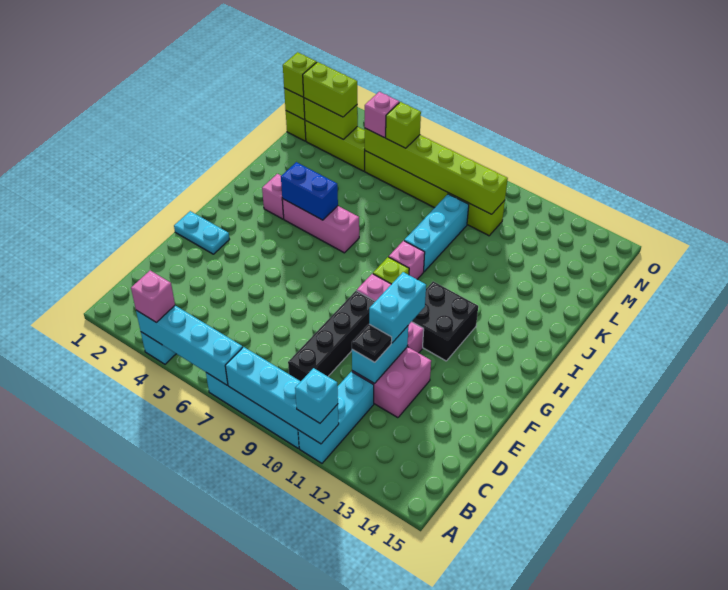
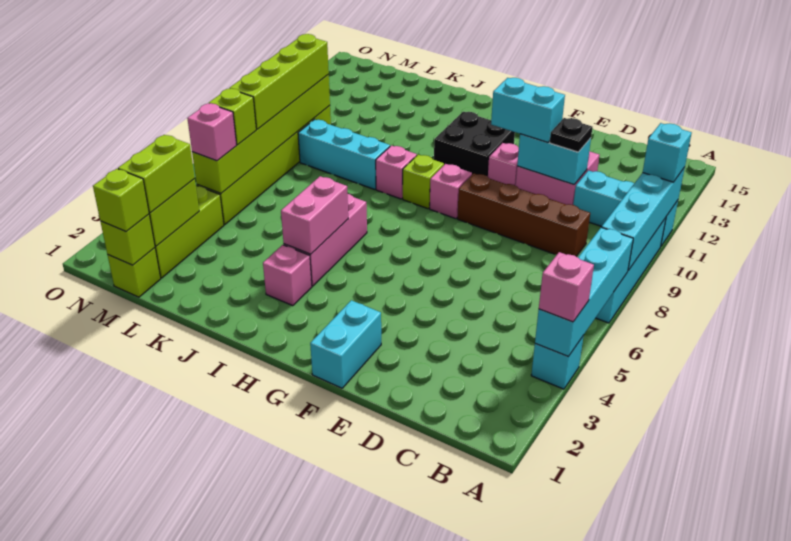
black 1x4 brick [288,291,375,381] -> brown 1x4 brick [457,173,590,257]
cyan 1x2 plate [174,211,230,254] -> cyan 1x2 brick [310,300,381,388]
blue 1x2 brick [281,162,338,220] -> pink 1x2 brick [281,176,348,254]
none -> lime 1x4 brick [229,34,329,129]

